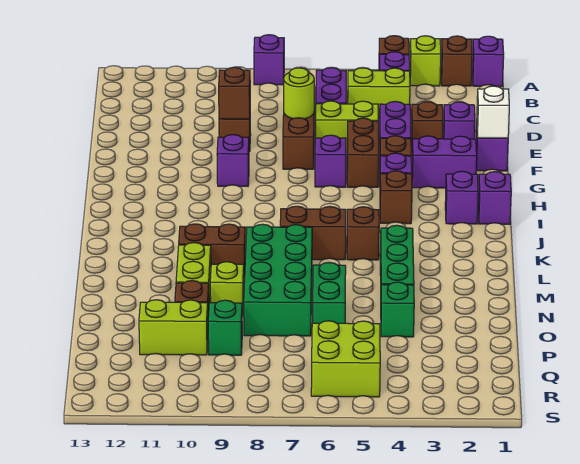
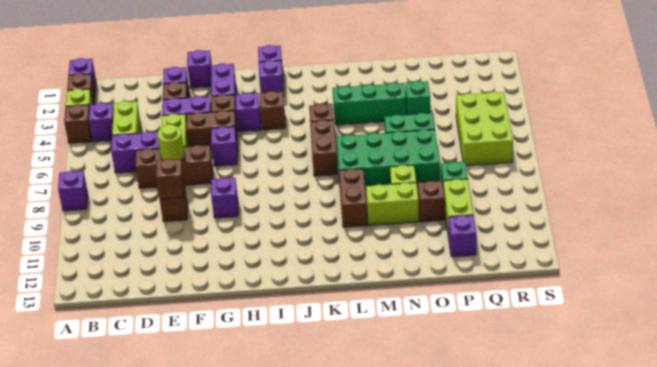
white 1x1 brick [477,86,509,138] -> none
none -> purple 1x1 brick [449,215,476,257]
lime 2x2 brick [311,321,380,397] -> lime 2x3 brick [456,92,513,165]

